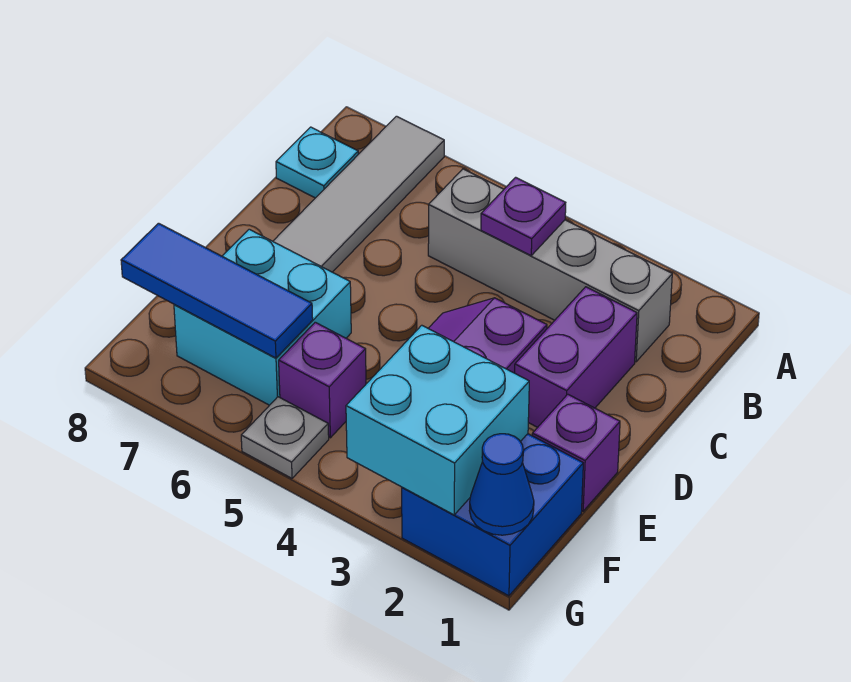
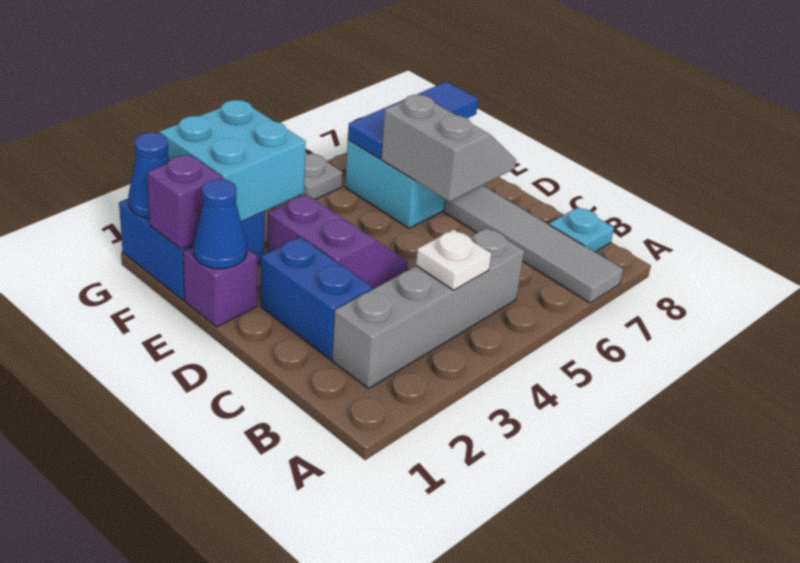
purple 1x1 plate [481,177,566,255] -> white 1x1 plate [416,229,491,290]
purple 1x2 brick [515,287,637,427] -> blue 1x2 brick [261,237,373,359]
none -> grey 2x2 slope [381,95,516,202]
none -> blue 1x1 cone [193,179,247,269]
purple 1x1 brick [279,322,366,438] -> purple 1x1 brick moved to [147,155,222,249]

